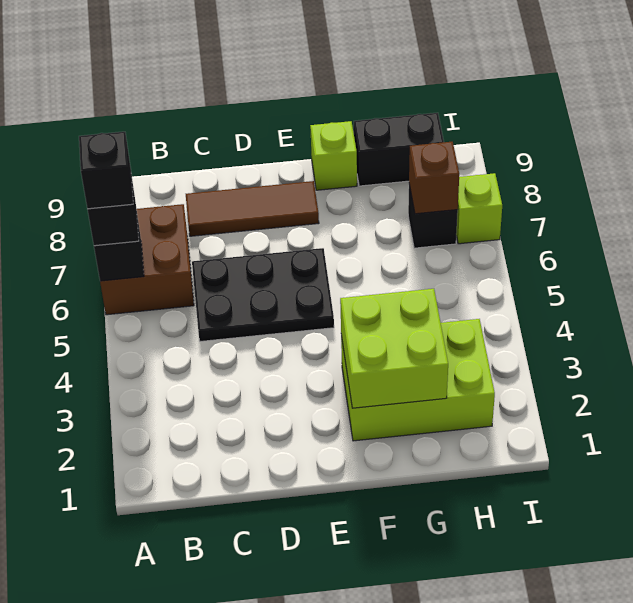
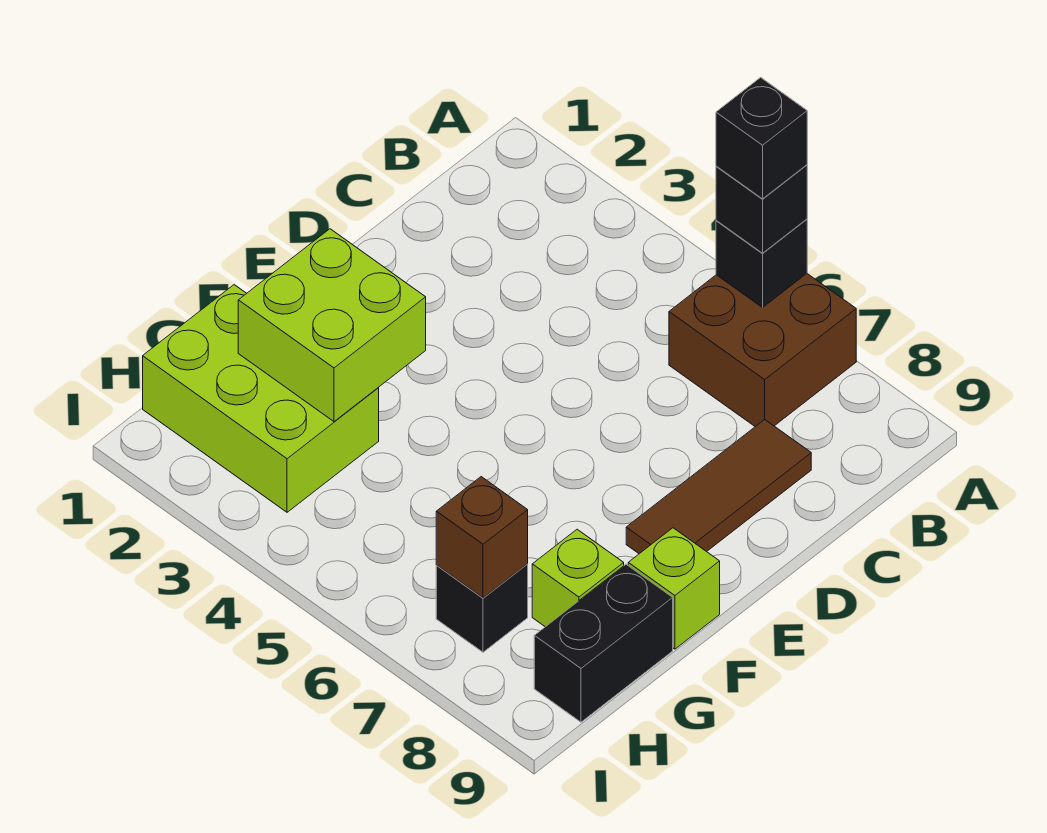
black 2x3 plate [192,248,334,342] -> none
lime 2x3 brick [341,319,495,441] -> lime 2x3 brick turned to [143,285,379,512]
lime 1x1 brick [456,173,502,244] -> lime 1x1 brick moved to [532,529,624,627]

